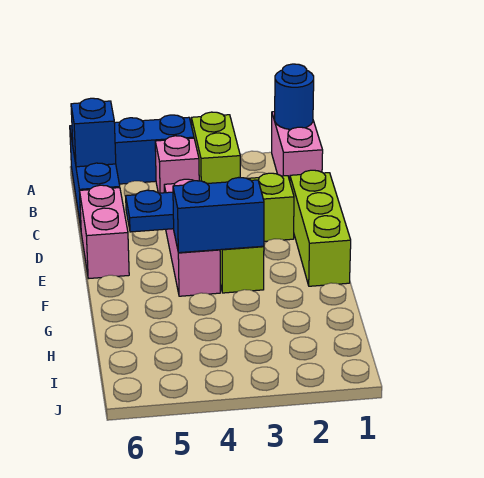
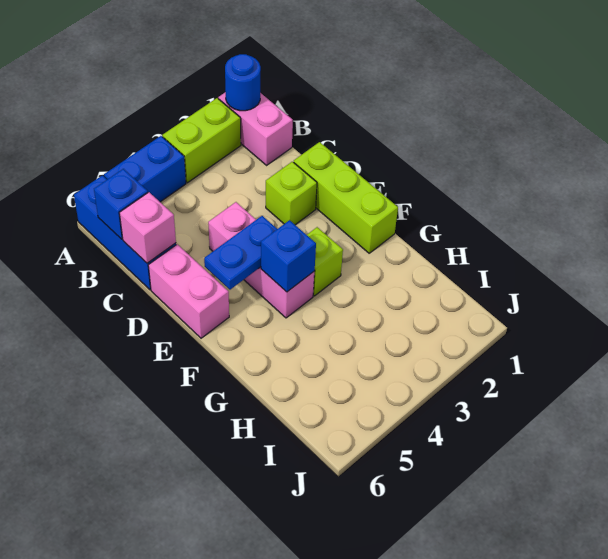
lime 1x2 brick [191,112,240,183] -> lime 1x2 brick turned to [162,98,241,183]
pink 1x1 brick [155,136,199,193] -> pink 1x1 brick moved to [119,192,176,263]
blue 1x2 brick [173,178,264,253] -> blue 1x1 brick [261,220,316,292]

